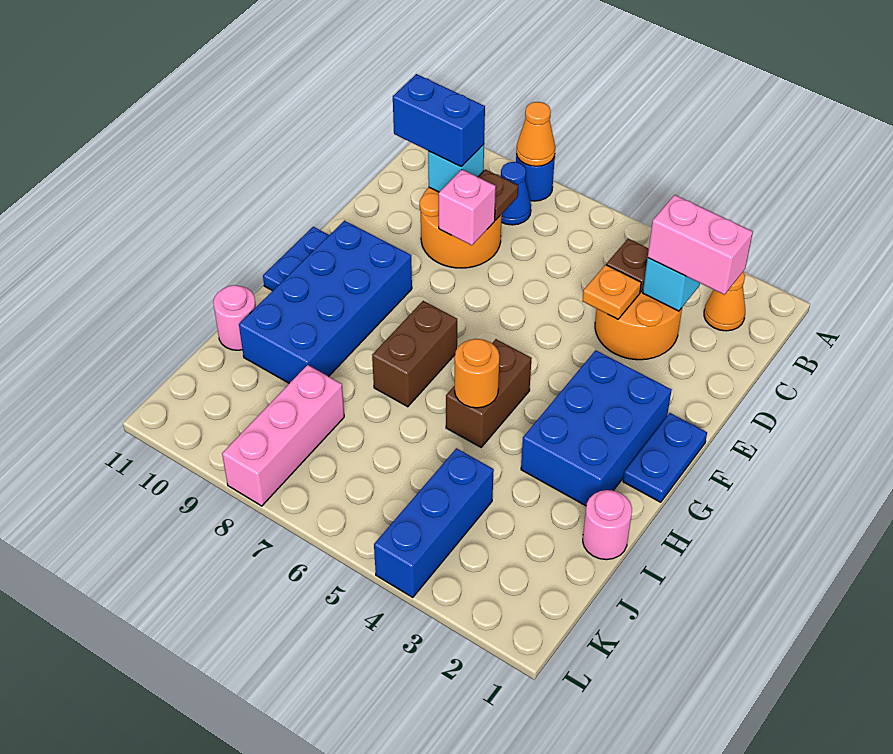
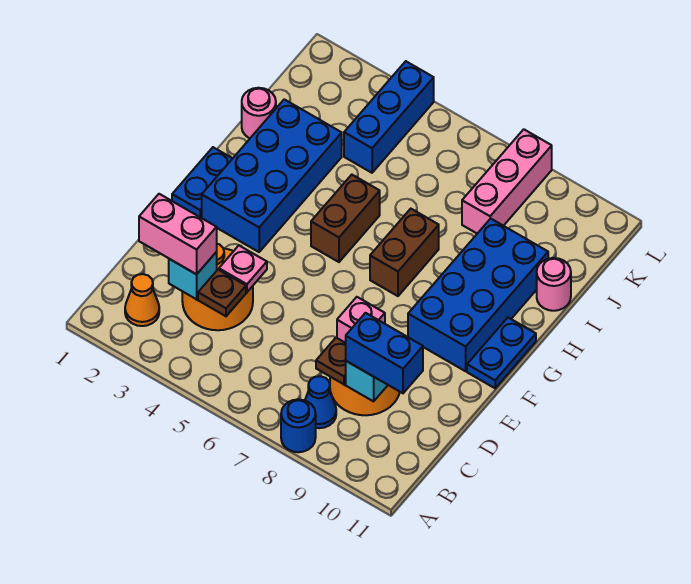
orange 1x1 cone [516,102,555,166] -> none
orange 1x1 plate [582,265,641,319] -> pink 1x1 plate [219,246,267,292]
blue 2x3 brick [521,350,672,506] -> blue 2x4 brick [202,99,342,252]
orange 1x1 round brick [455,339,499,408] -> none

